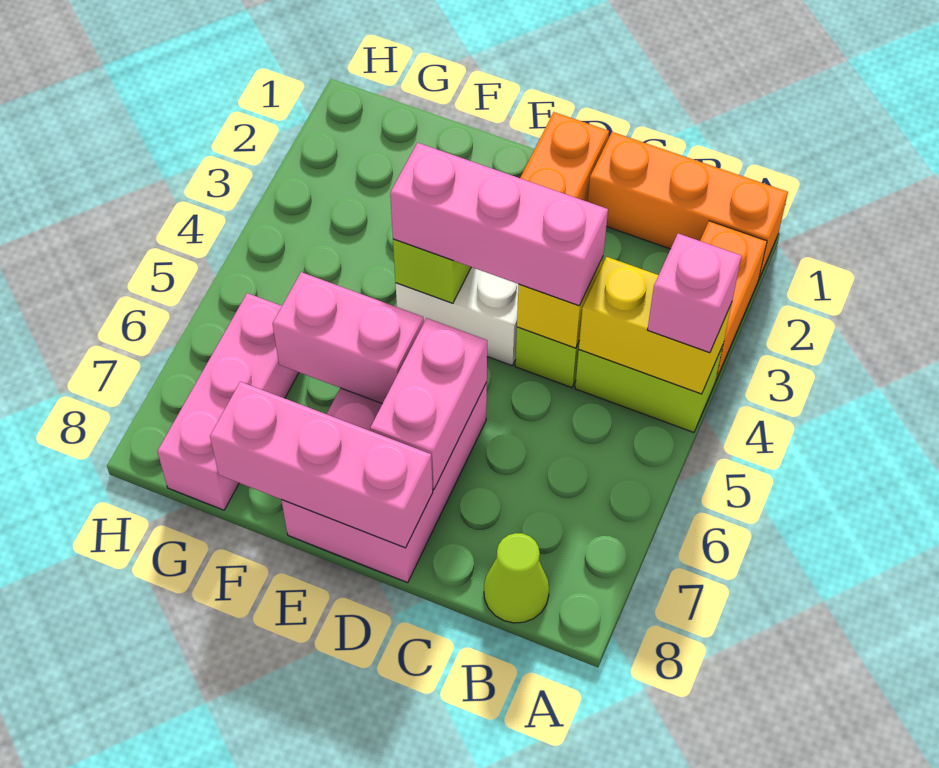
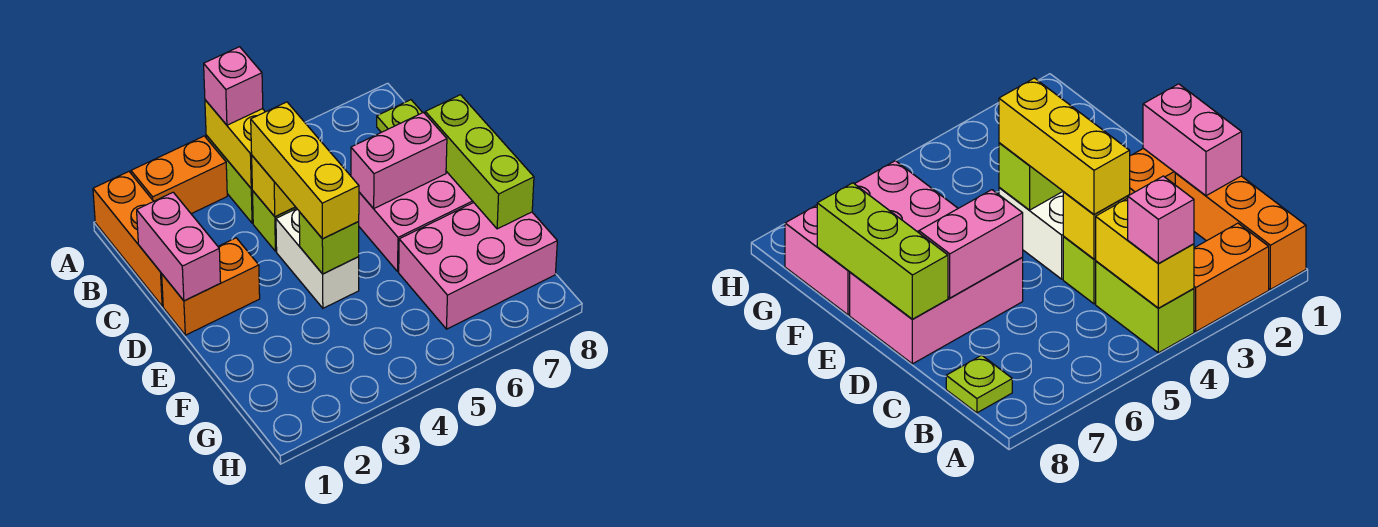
lime 1x1 cone [484,533,549,623] -> lime 1x1 plate [377,100,423,132]
pink 1x3 brick [390,143,608,306] -> yellow 1x3 brick [251,102,359,239]
pink 1x3 brick [210,382,433,548] -> lime 1x3 brick [425,95,534,229]
pink 1x2 brick [273,272,424,404] -> pink 1x2 brick moved to [137,192,221,301]
pink 1x3 brick [157,293,299,510] -> pink 2x3 brick [399,203,557,329]

